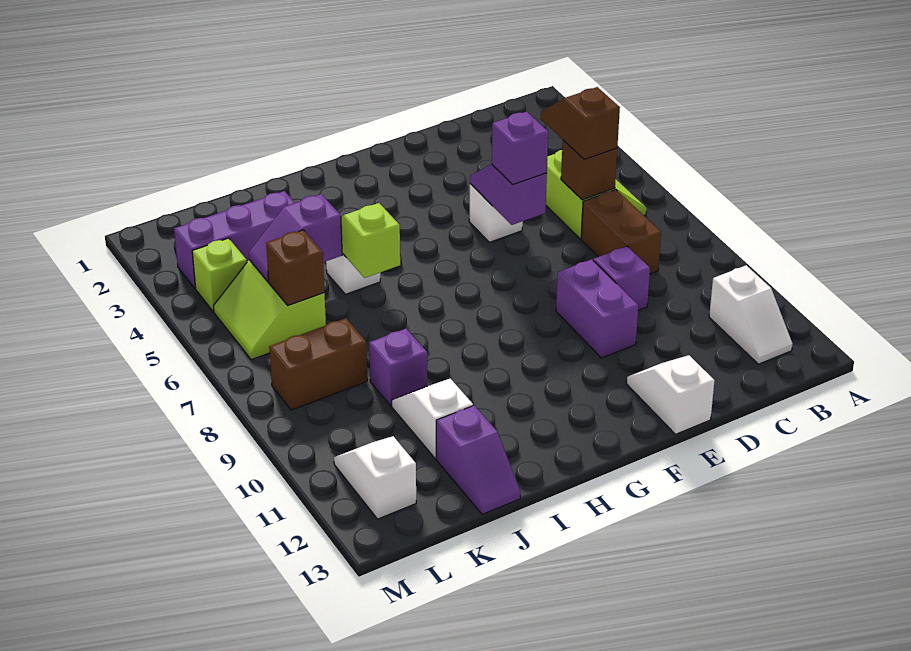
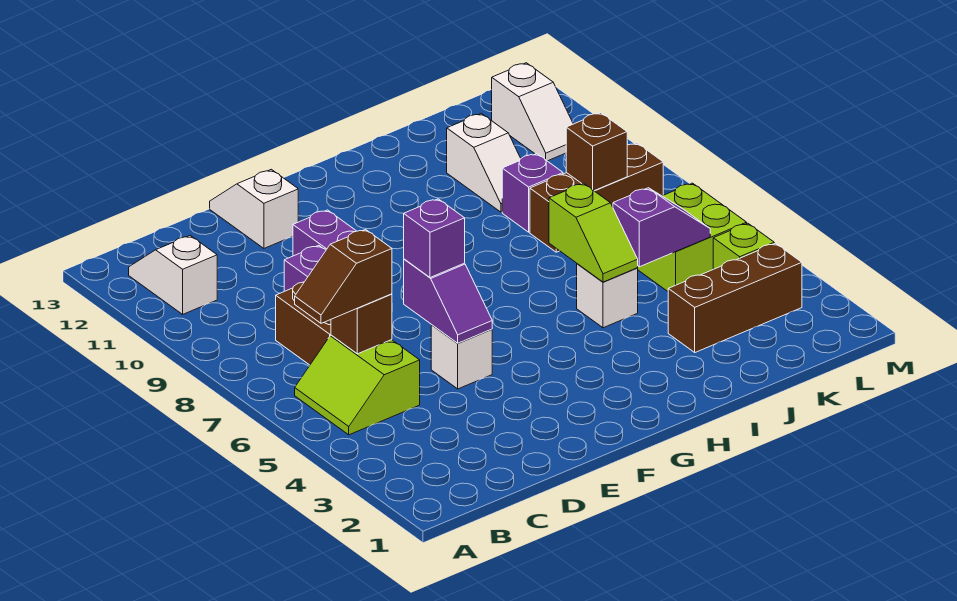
brown 1x2 slope [541,87,620,160] -> brown 1x2 slope turned to [295,230,392,323]
white 1x2 slope [627,355,715,434] -> white 1x2 slope turned to [210,169,298,248]
purple 1x3 brick [174,191,295,288] -> brown 1x3 brick [668,243,802,352]
purple 1x2 slope [436,406,520,514] -> none
lime 2x2 slope [214,260,326,360] -> lime 2x2 brick [638,183,747,291]
brown 1x1 brick [266,230,324,306] -> brown 1x1 brick moved to [566,113,627,191]
brown 1x2 brick [269,318,367,410] -> brown 1x3 brick [530,143,663,252]

